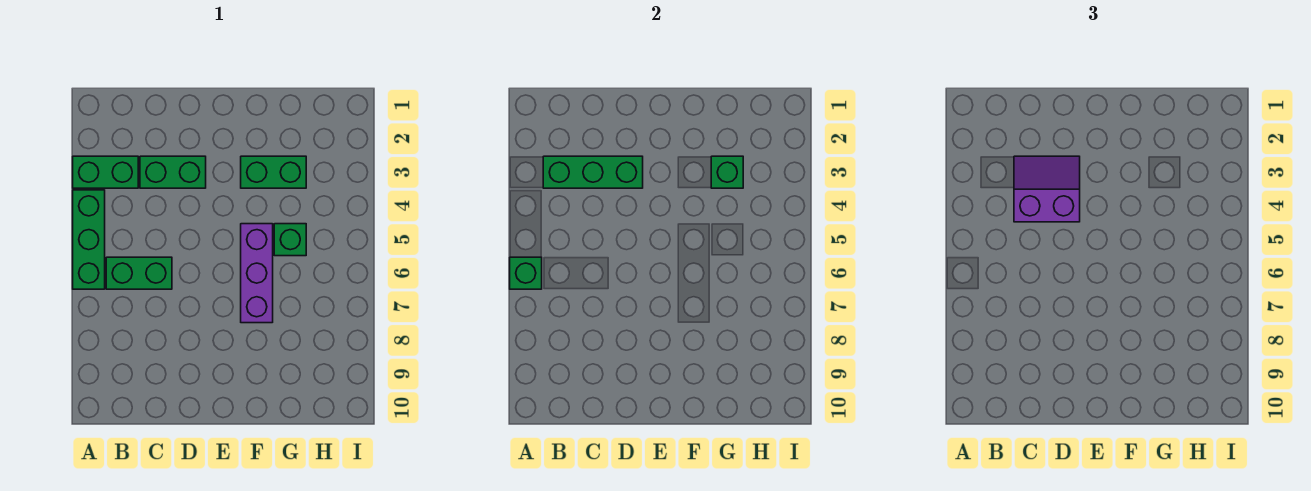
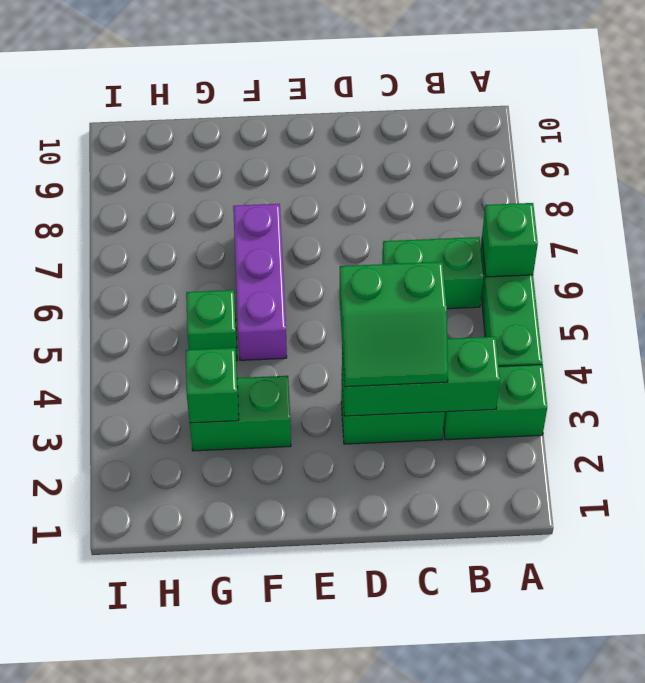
purple 2x2 slope [1014,156,1080,222] -> green 2x2 slope [339,262,448,387]

